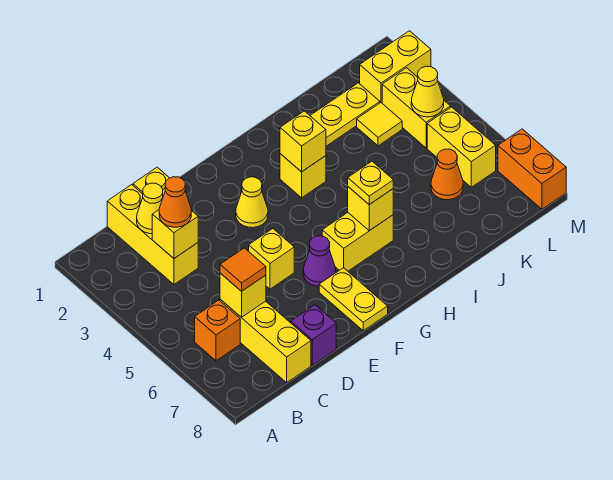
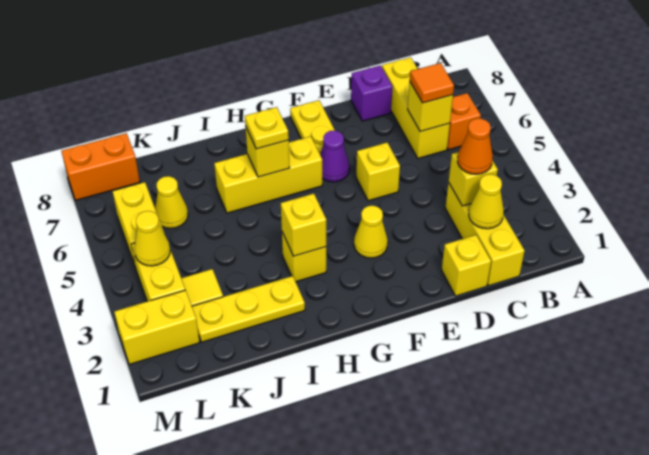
yellow 1x2 brick [322,213,393,271] -> yellow 1x3 brick [214,136,322,213]
orange 1x1 cone [431,149,463,200] -> yellow 1x1 cone [155,176,188,228]
orange 1x2 brick [498,129,566,209] -> orange 1x2 brick turned to [61,133,140,200]

